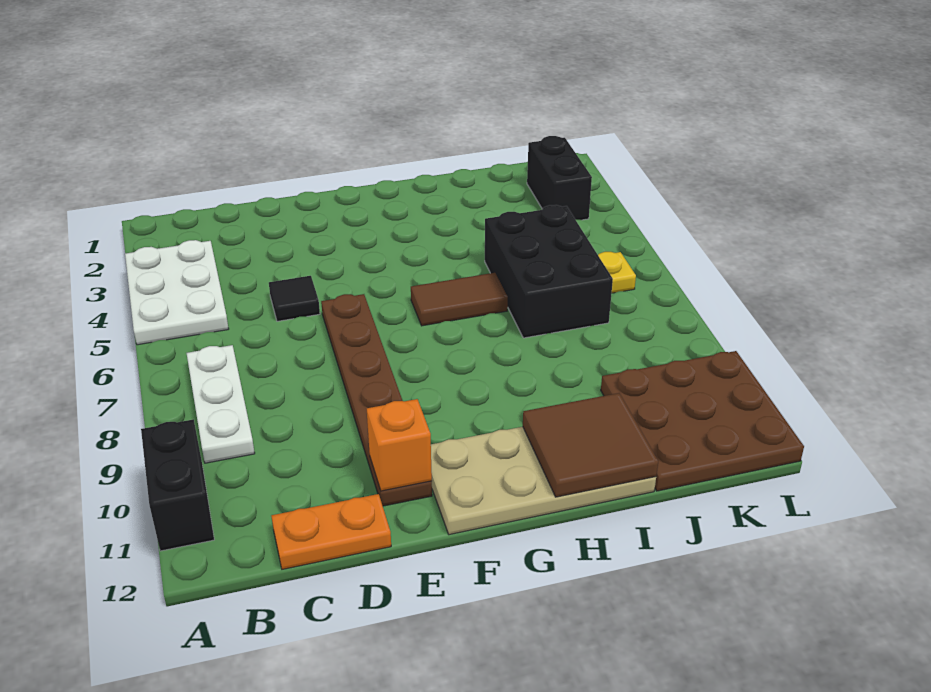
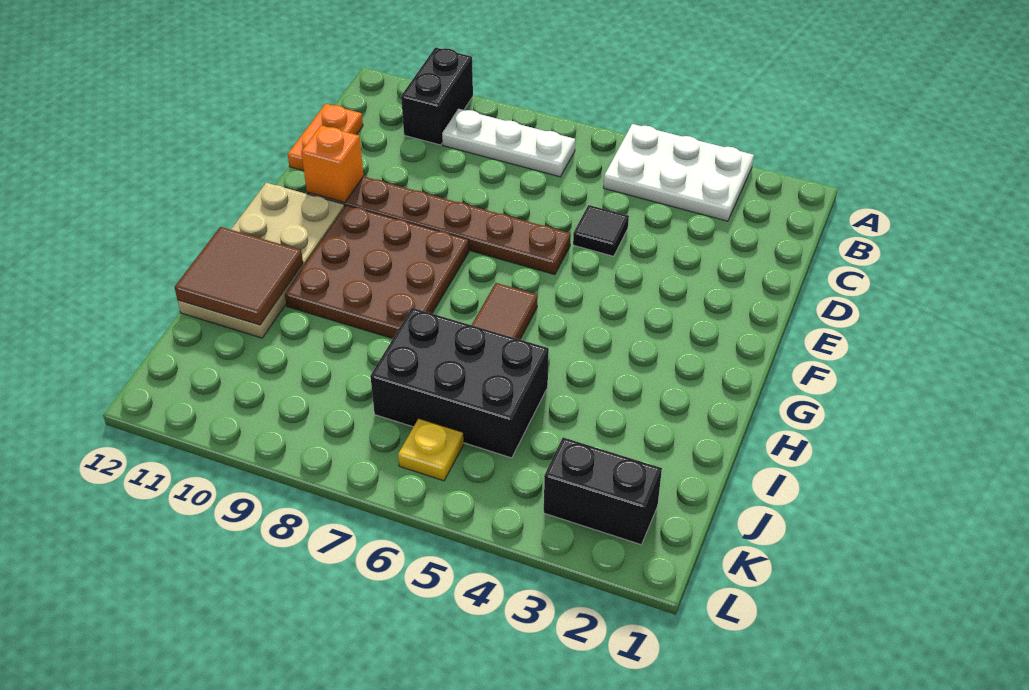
black 1x2 brick [141,419,214,551] -> black 1x2 brick turned to [401,48,473,145]
brown 3x3 plate [601,351,804,491] -> brown 3x3 plate moved to [285,205,469,338]

